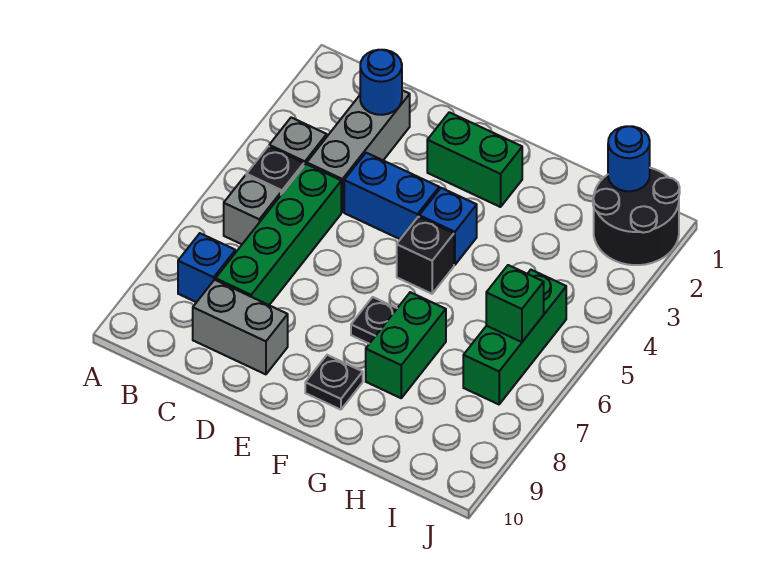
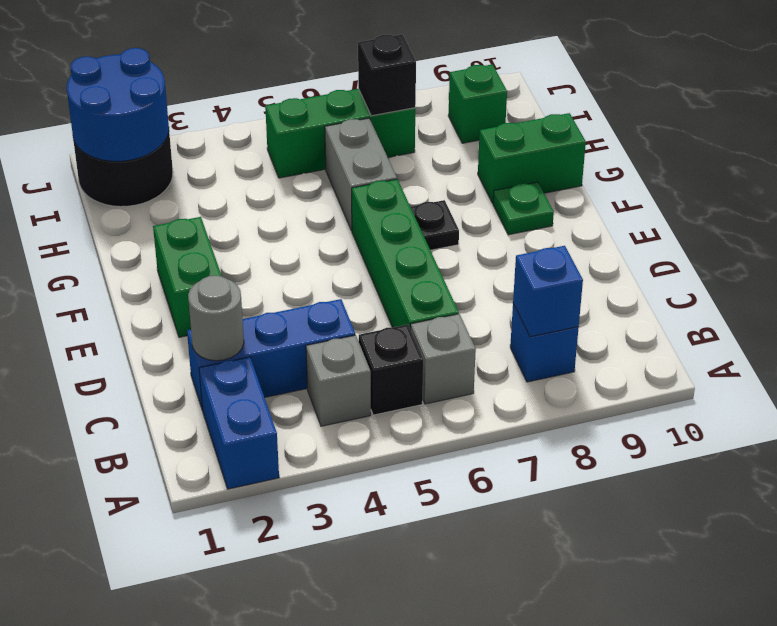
grey 1x3 brick [307,90,410,212] -> blue 1x3 brick [187,299,355,410]
blue 1x1 round brick [360,50,402,115] -> grey 1x1 round brick [188,276,244,361]
green 1x4 brick [216,164,341,305] -> green 1x4 brick turned to [352,179,459,330]
grey 1x2 brick [193,280,288,374] -> grey 1x2 brick moved to [325,118,397,231]
blue 1x2 brick [344,153,439,239] -> blue 1x2 brick moved to [199,357,279,489]
blue 1x1 brick [419,188,477,265] -> blue 1x1 brick moved to [513,246,583,337]
black 1x1 brick [397,217,454,294] -> black 1x1 brick moved to [358,35,416,116]
black 1x1 plate [305,355,363,410] -> green 1x1 plate [493,182,554,235]
green 1x2 brick [366,292,446,398] -> green 1x2 brick moved to [478,113,586,203]
blue 1x1 round brick [608,126,650,191] -> blue 2x2 round brick [67,48,169,161]
green 1x1 brick [486,265,544,342] -> green 1x1 brick moved to [448,64,507,143]

